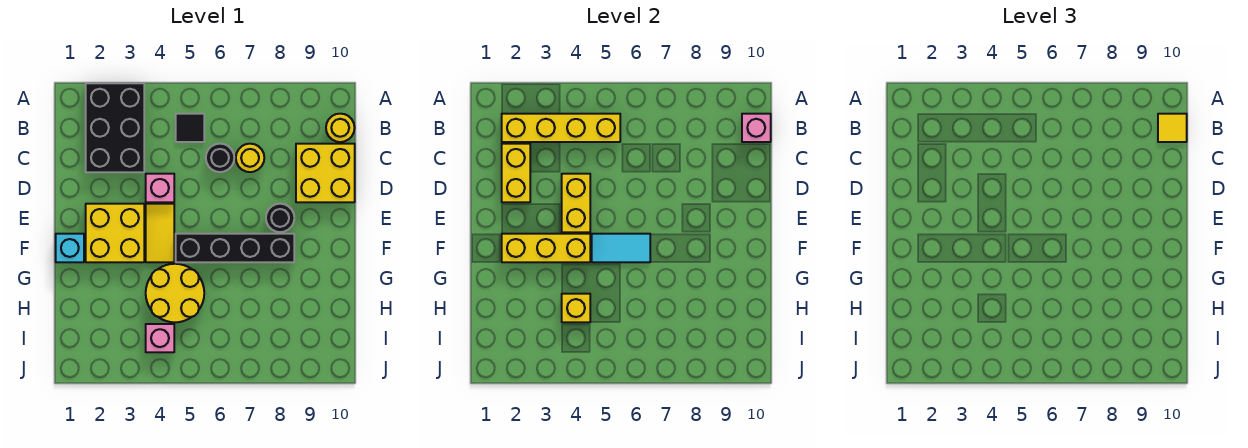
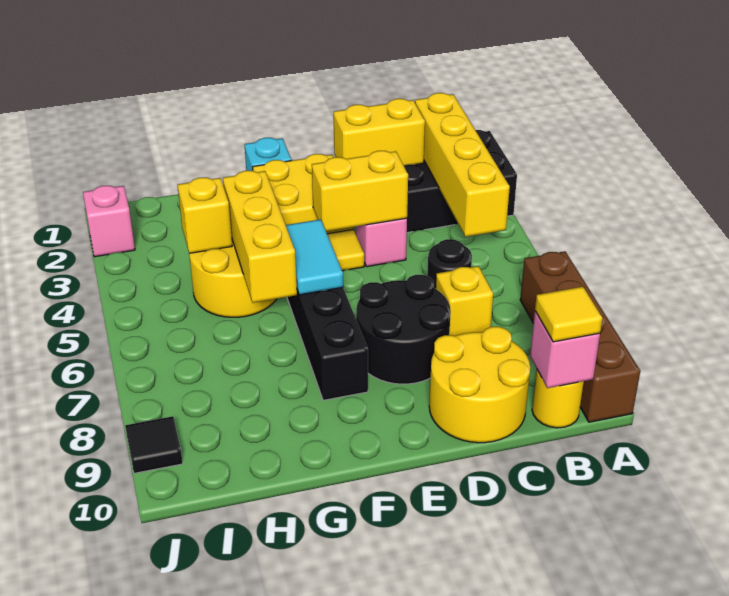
none -> brown 1x4 brick [520,251,640,422]
black 1x1 tile [176,114,204,142] -> black 1x1 tile moved to [125,416,183,473]
yellow 1x1 round brick [236,144,264,172] -> yellow 1x1 brick [436,266,493,336]
yellow 2x2 brick [296,144,355,202] -> yellow 2x2 round brick [429,327,530,443]
black 1x1 round brick [266,204,294,232] -> black 2x2 round brick [356,275,451,384]
yellow 1x3 brick [502,234,590,262] -> yellow 1x3 brick moved to [223,171,297,303]
pink 1x1 brick [146,324,174,352] -> pink 1x1 brick moved to [83,186,135,257]

